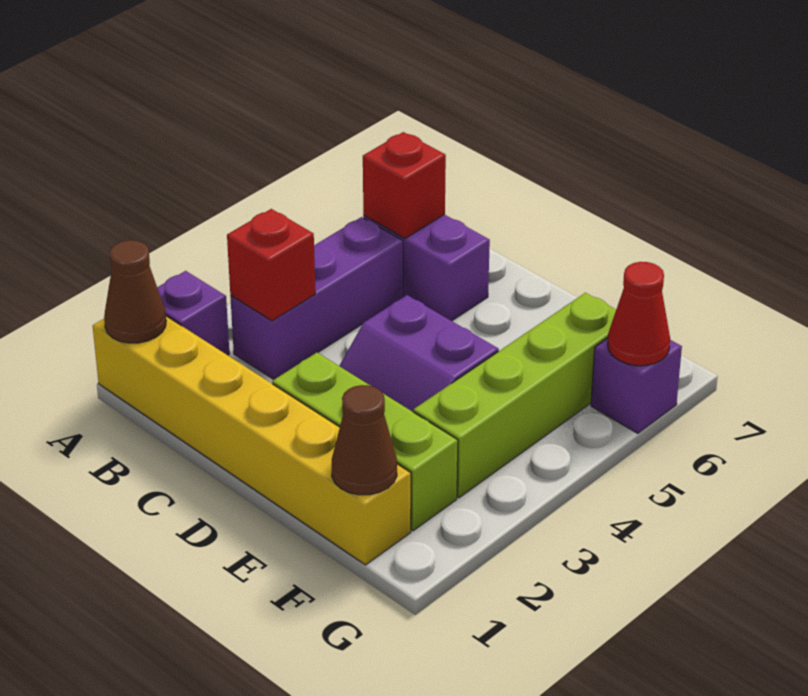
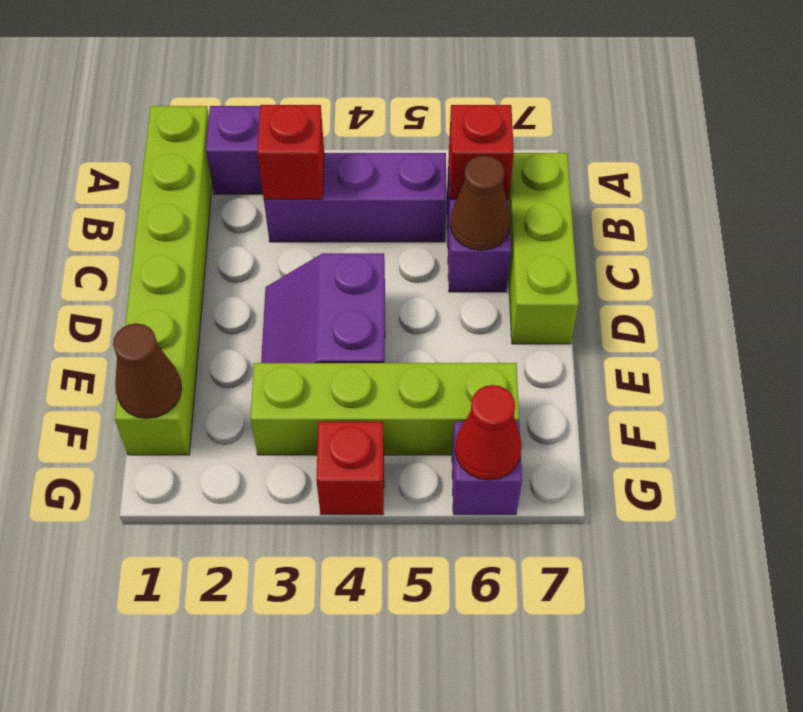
yellow 1x6 brick [93,316,411,565] -> lime 1x6 brick [115,106,212,455]
brown 1x1 cone [104,240,166,343] -> brown 1x1 cone moved to [450,156,511,250]
lime 1x3 brick [272,353,458,531] -> lime 1x3 brick moved to [509,153,579,344]
none -> red 1x1 brick [316,422,384,515]

